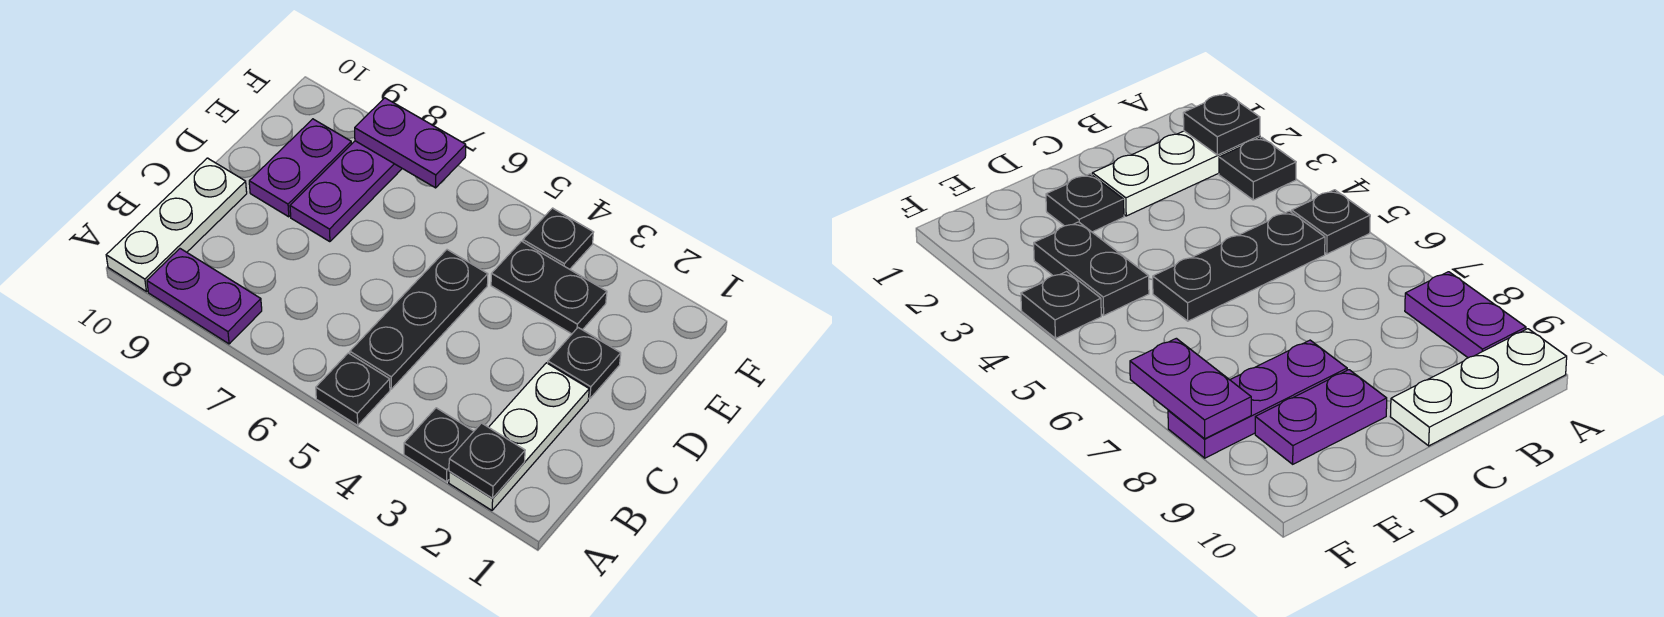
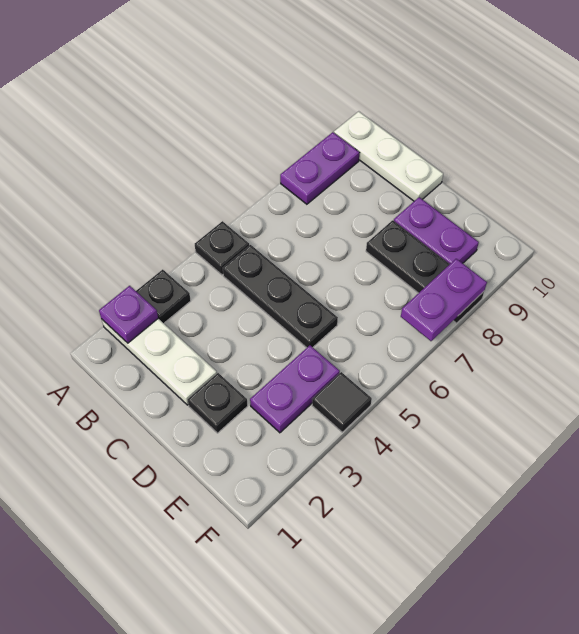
black 1x1 plate [449,423,525,498] -> purple 1x1 plate [99,286,158,343]
purple 1x3 plate [290,141,402,242] -> black 1x3 plate [366,220,484,323]
black 1x2 plate [491,241,607,334] -> purple 1x2 plate [250,345,340,433]
black 1x1 plate [523,208,594,269] -> black 1x1 tile [312,372,372,432]

